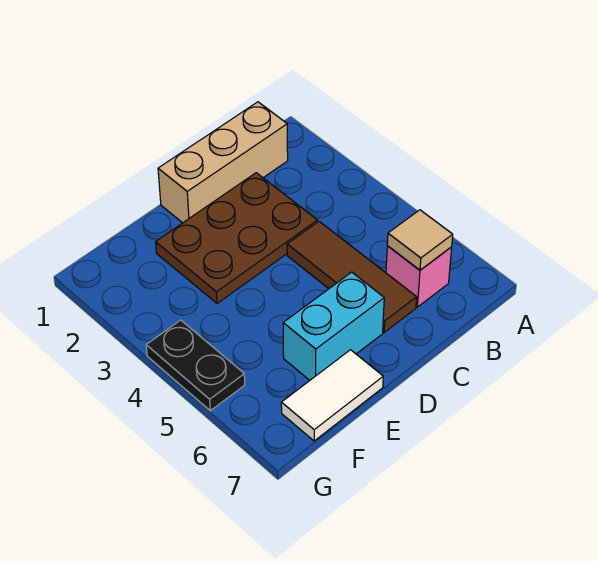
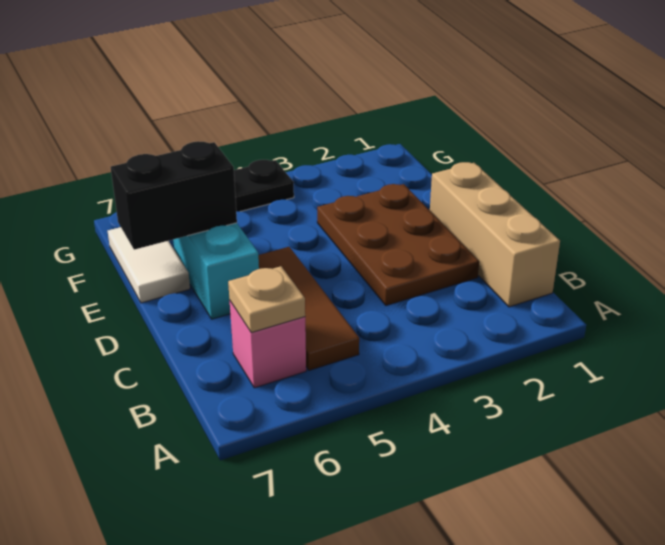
tan 1x1 tile [387,210,453,270] -> tan 1x1 plate [228,266,305,333]
brown 1x3 tile [287,222,417,332] -> brown 1x3 tile turned to [258,247,359,370]
none -> black 1x2 brick [111,141,237,250]

